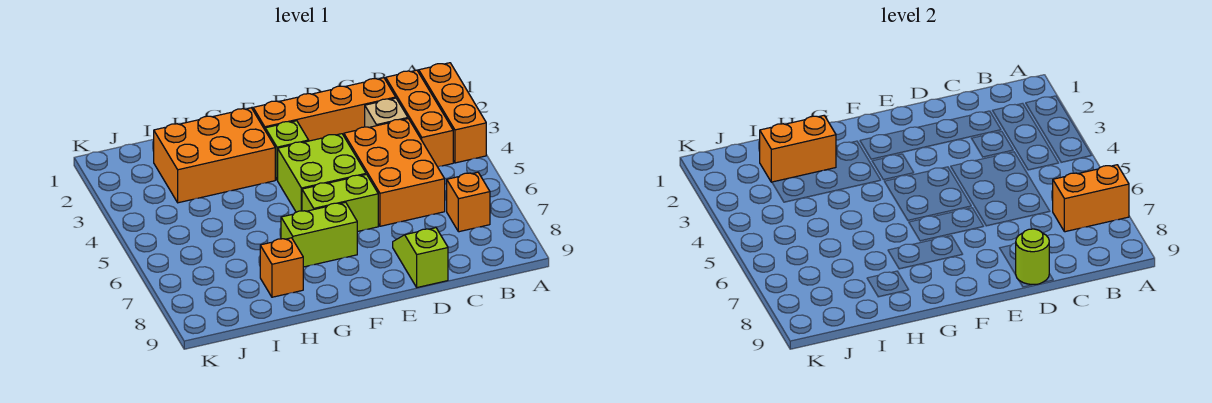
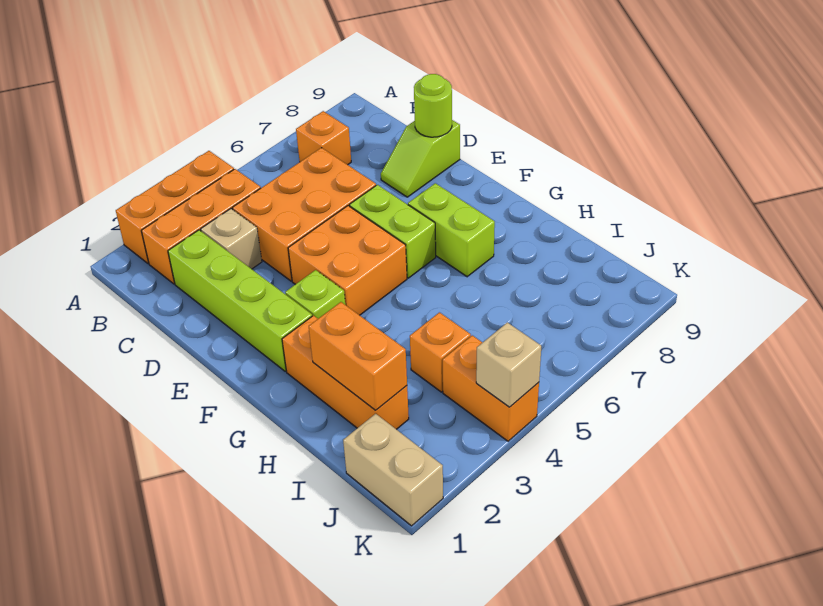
orange 1x2 brick [1053,165,1129,232] -> orange 1x2 brick moved to [443,335,539,441]
orange 1x4 brick [253,78,396,141] -> lime 1x4 brick [168,230,312,371]
lime 2x2 brick [278,134,366,212] -> orange 2x2 brick [288,206,407,315]
orange 2x3 brick [154,108,275,203] -> orange 1x3 brick [282,315,409,429]
orange 1x1 brick [260,238,303,297] -> orange 1x1 brick moved to [410,312,471,392]
none -> tan 1x2 brick [343,414,443,526]
none -> tan 1x1 brick [476,322,541,407]

